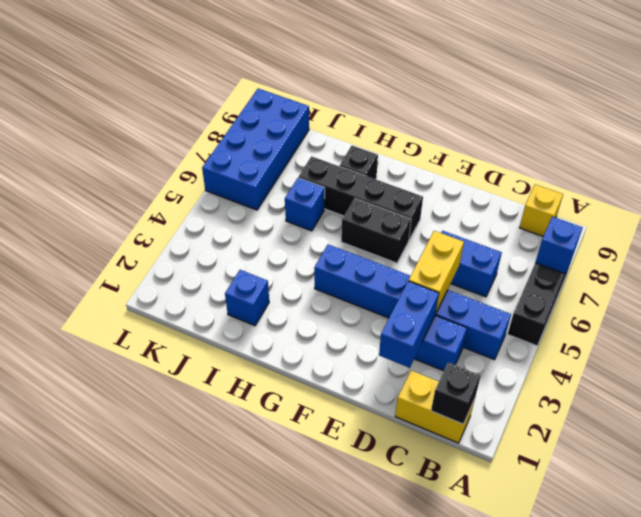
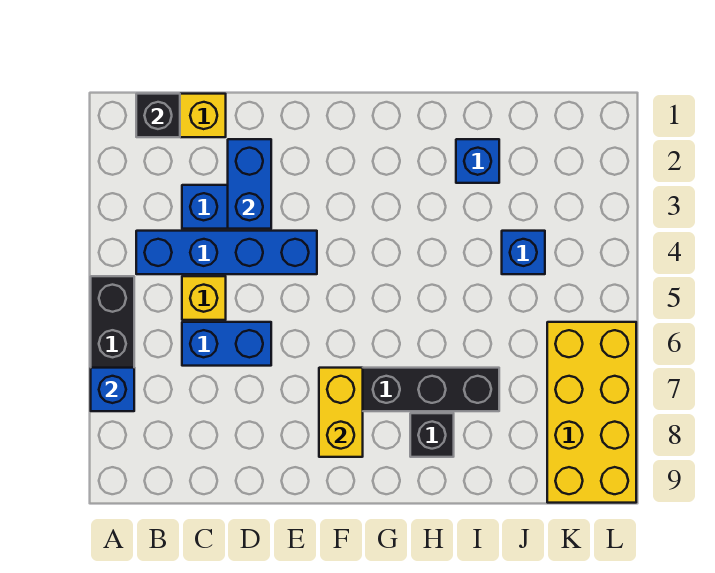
blue 1x6 brick [314,244,511,360] -> blue 1x4 brick [136,231,317,274]
yellow 1x1 brick [519,185,563,236] -> yellow 1x1 brick moved to [182,276,226,320]
yellow 1x2 brick [409,231,464,313] -> yellow 1x2 brick moved to [319,368,363,457]
black 1x2 brick [341,198,411,263] -> none
blue 1x1 brick [285,178,325,231] -> blue 1x1 brick moved to [502,231,545,274]
blue 2x4 brick [202,89,309,210] -> yellow 2x4 brick [547,322,636,503]

